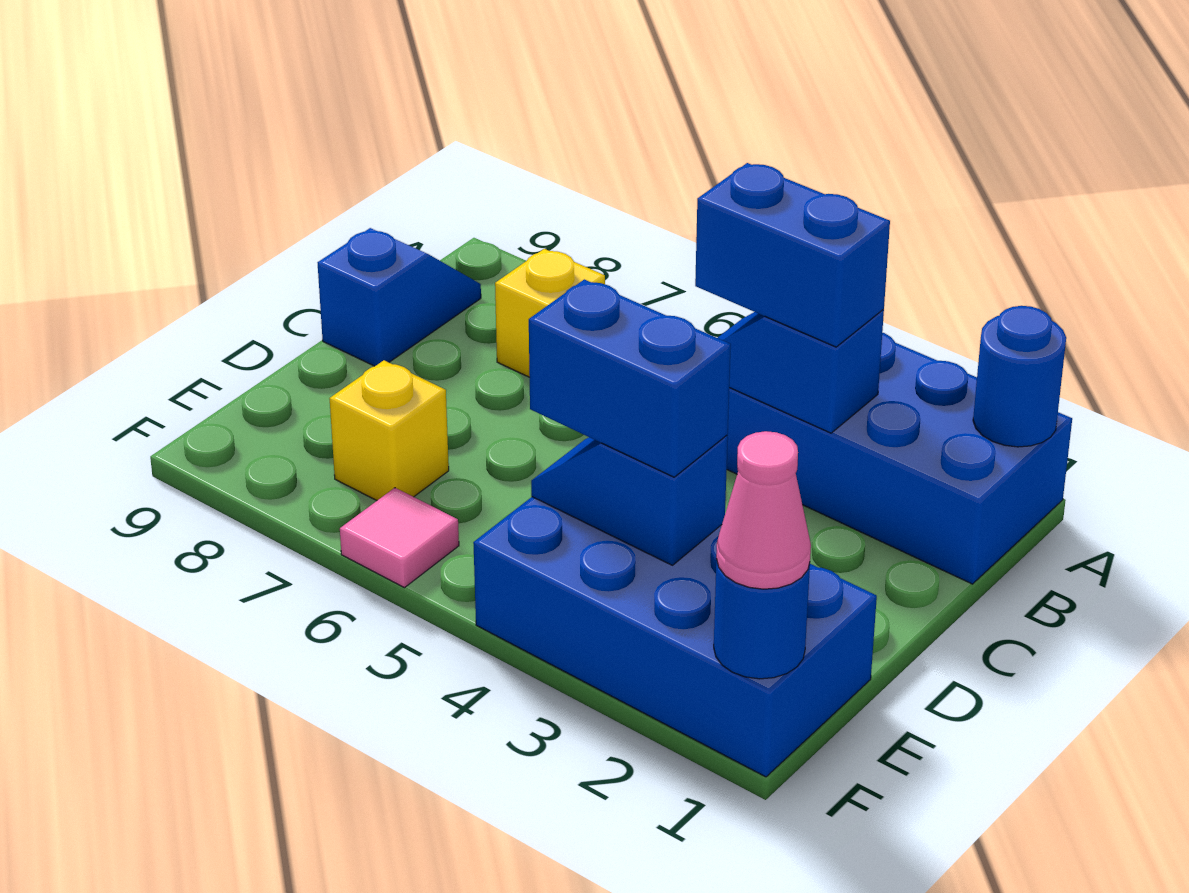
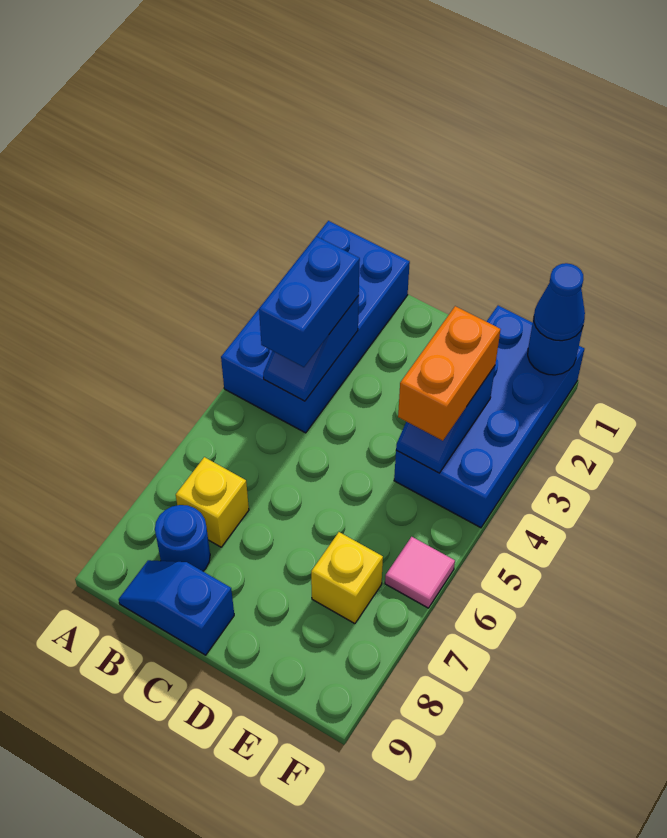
blue 1x1 round brick [973,306,1066,447] -> blue 1x1 round brick moved to [155,505,210,571]
blue 1x2 brick [529,279,731,477] -> orange 1x2 brick [398,306,501,441]
pink 1x1 cone [716,431,811,589] -> blue 1x1 cone [534,263,585,341]

